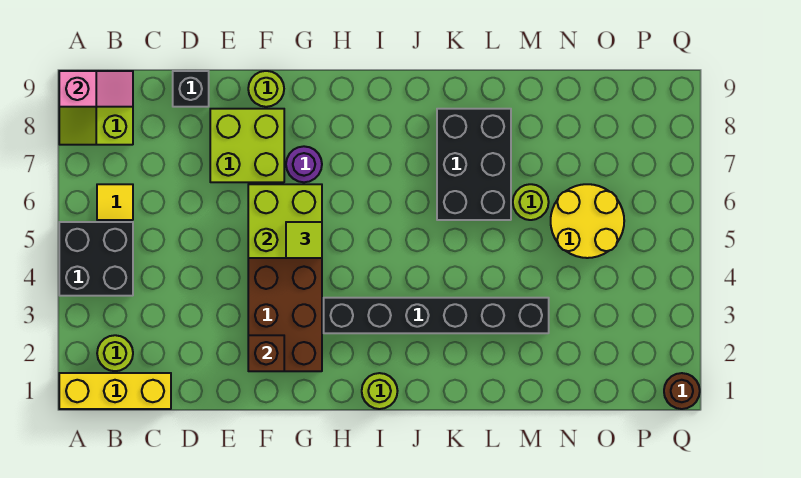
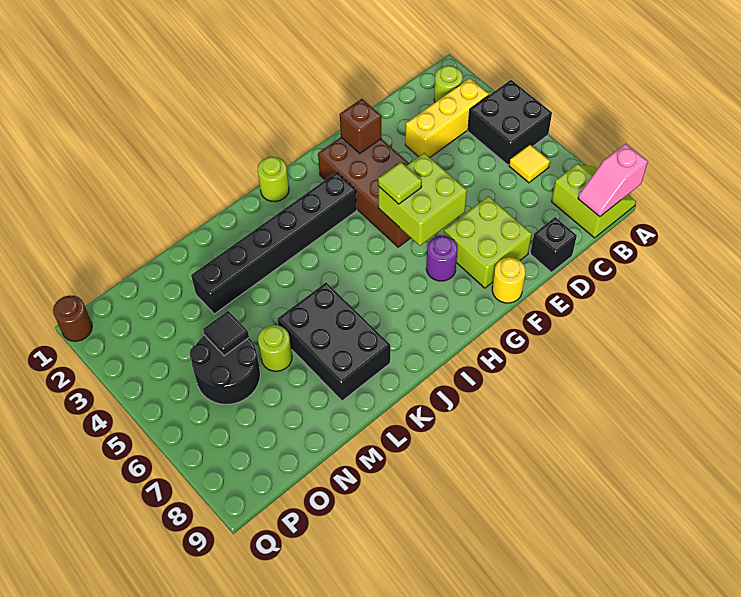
yellow 1x3 brick [59,373,171,409] -> yellow 1x3 brick moved to [405,78,489,157]
lime 1x1 round brick [248,71,284,107] -> yellow 1x1 round brick [492,257,525,303]
yellow 2x2 round brick [551,184,624,258] -> black 2x2 round brick [190,336,260,404]
none -> black 1x1 tile [203,311,249,356]

